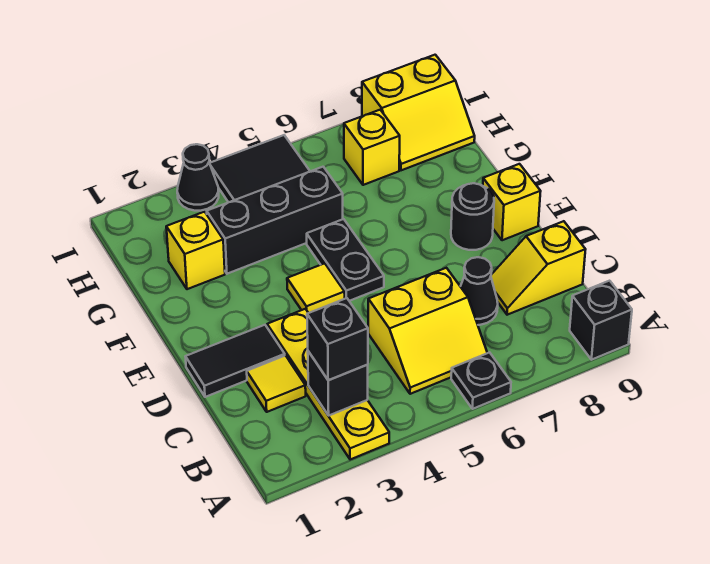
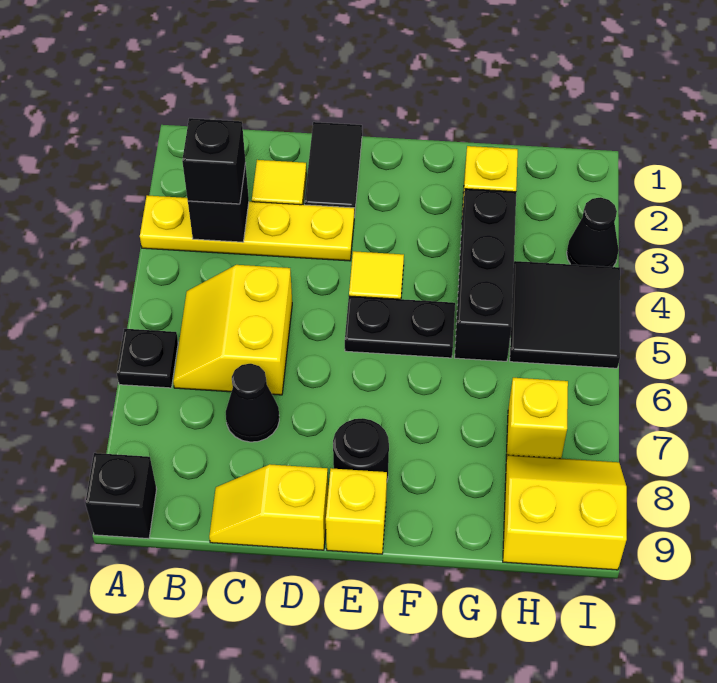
yellow 1x2 slope [491,221,586,315] -> yellow 1x2 slope turned to [209,464,328,550]
yellow 2x2 slope [362,55,475,170] -> yellow 2x2 slope turned to [503,455,627,570]

